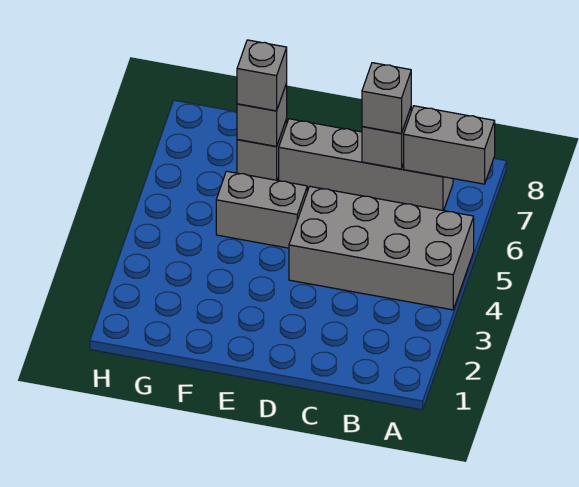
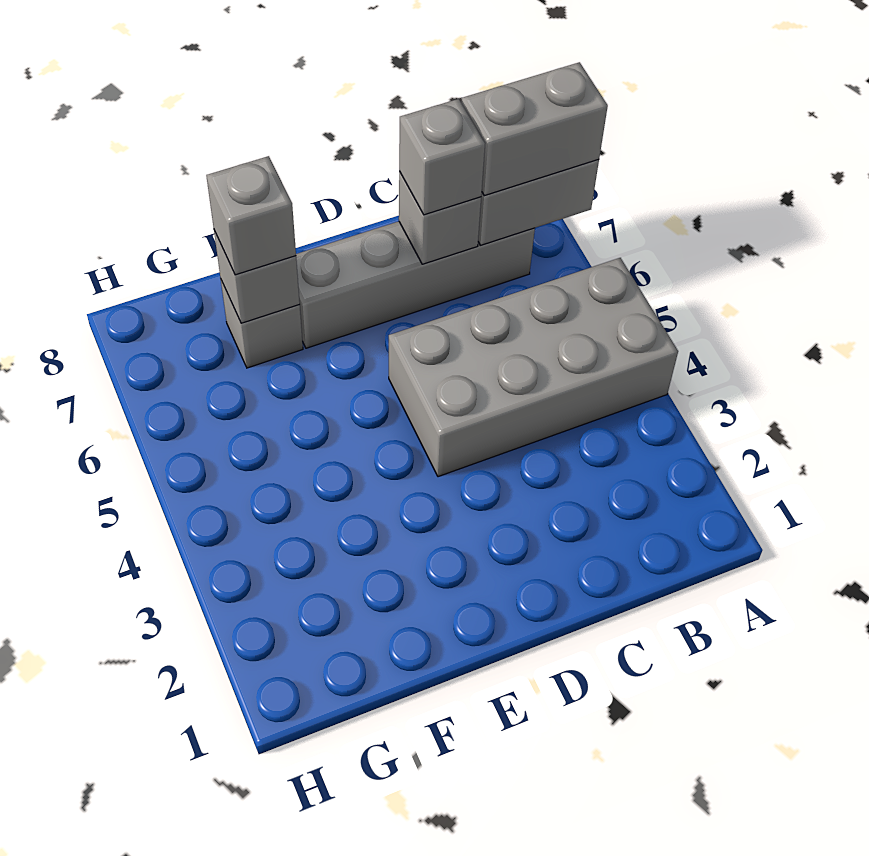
grey 1x2 brick [216,171,307,248] -> grey 1x2 brick moved to [462,62,608,196]

